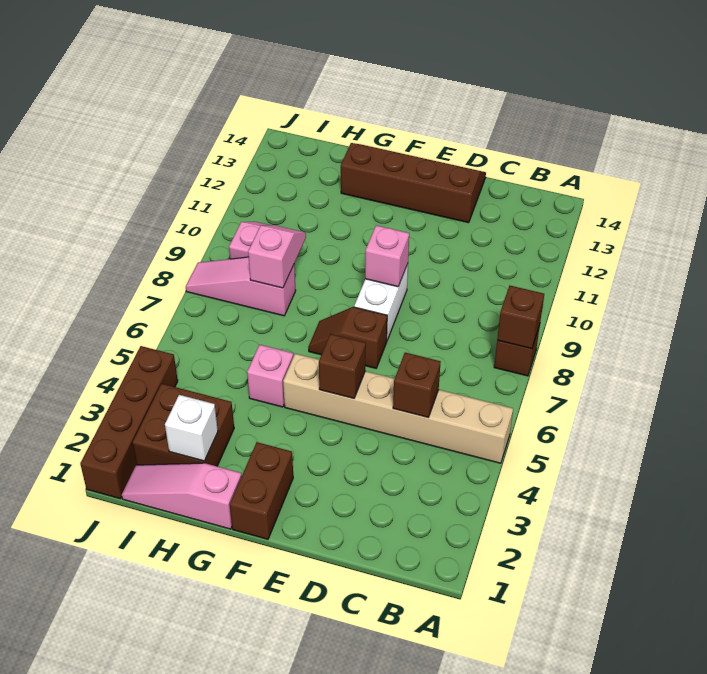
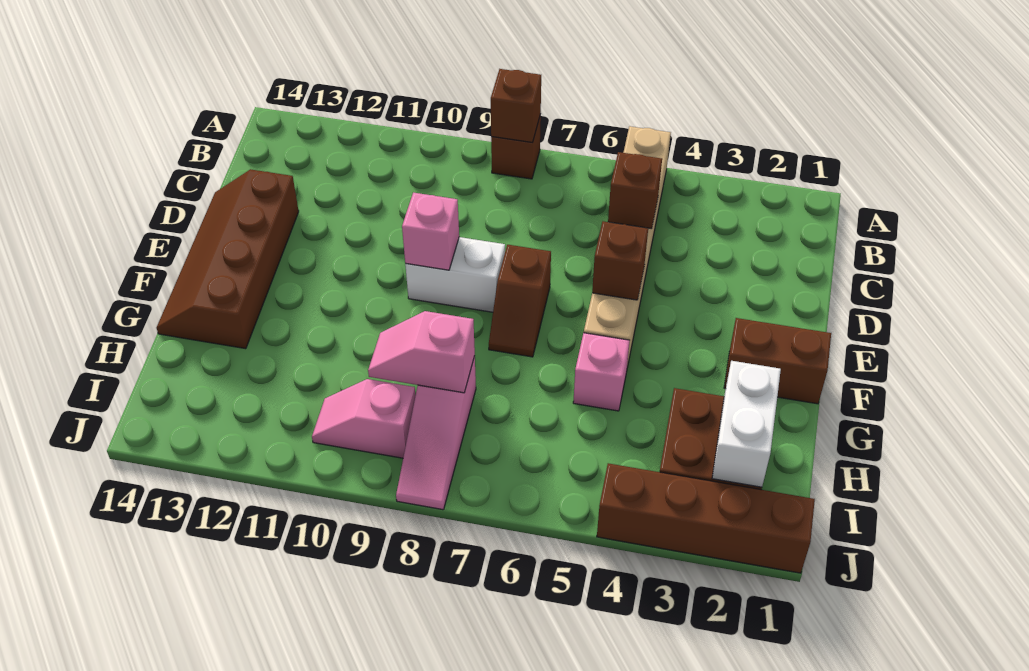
pink 1x3 slope [122,463,242,529] -> none
white 1x1 brick [165,395,218,461] -> white 1x2 brick [712,361,781,487]

